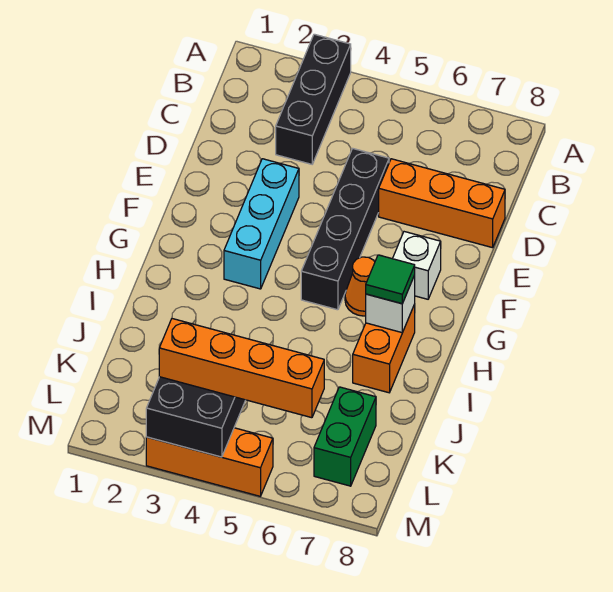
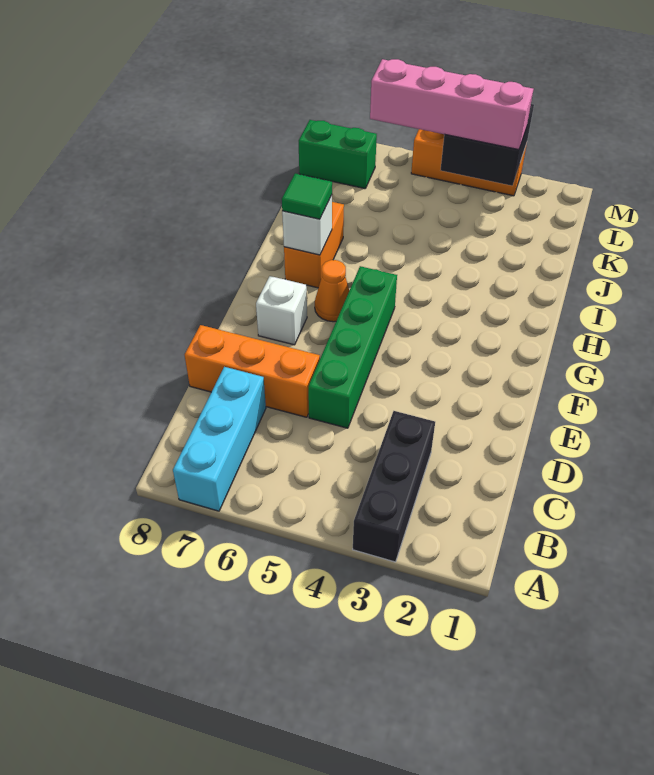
black 1x4 brick [301,148,389,310] -> green 1x4 brick [308,266,397,428]
cyan 1x3 brick [224,159,299,289] -> cyan 1x3 brick moved to [173,367,266,511]
green 1x2 brick [314,387,376,486] -> green 1x2 brick turned to [299,120,377,189]
orange 1x4 brick [159,319,324,418] -> pink 1x4 brick [370,59,533,150]

